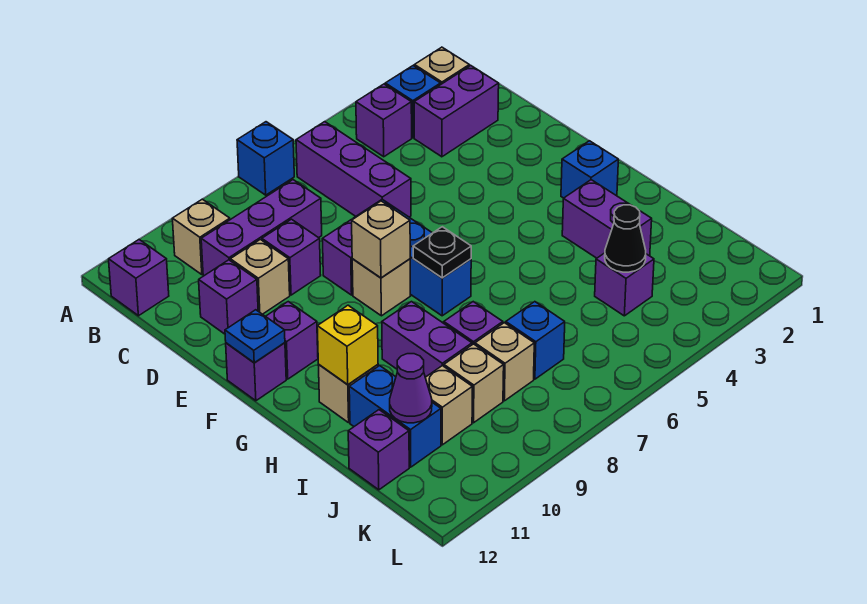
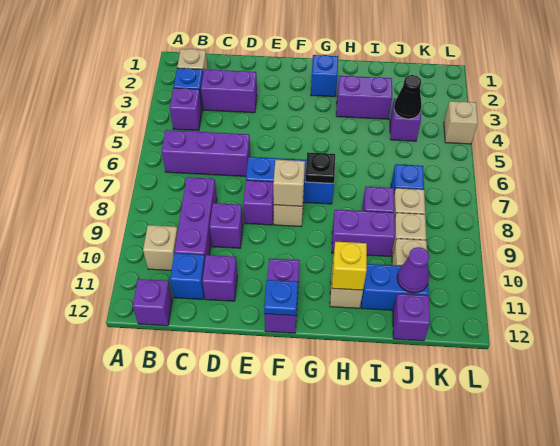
blue 1x1 brick [237,122,294,195] -> blue 1x1 brick moved to [170,253,205,299]
purple 1x2 brick [414,65,499,157] -> purple 1x2 brick turned to [201,69,257,113]
tan 1x1 brick [230,239,290,314] -> tan 1x1 brick moved to [444,101,478,144]

